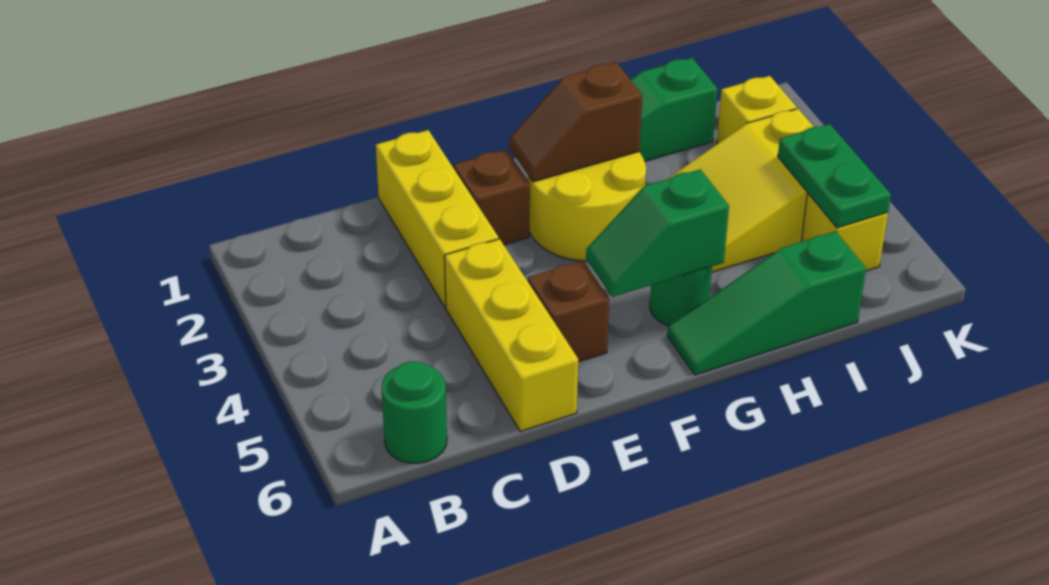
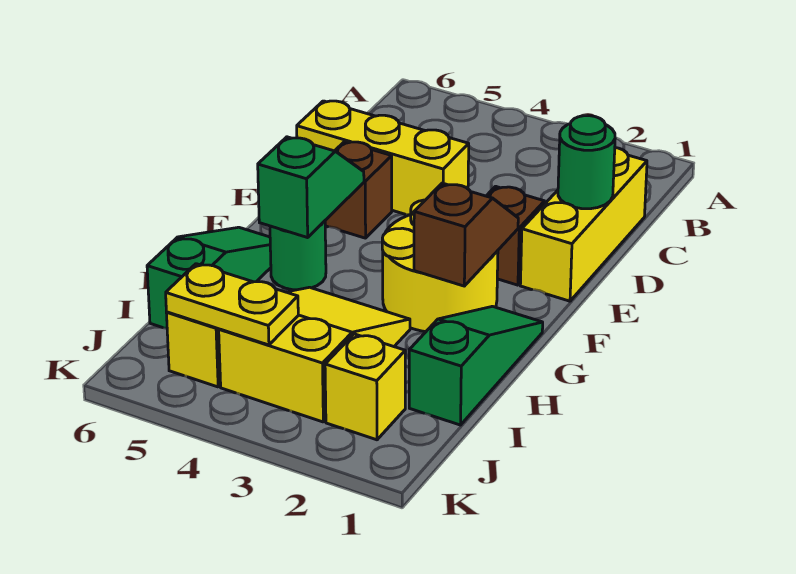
green 1x1 round brick [381,361,447,463] -> green 1x1 round brick moved to [558,116,615,209]
yellow 1x3 brick [376,130,498,307] -> yellow 1x3 brick turned to [520,148,647,301]
green 1x2 plate [778,124,891,228] -> yellow 1x2 plate [166,264,298,345]

